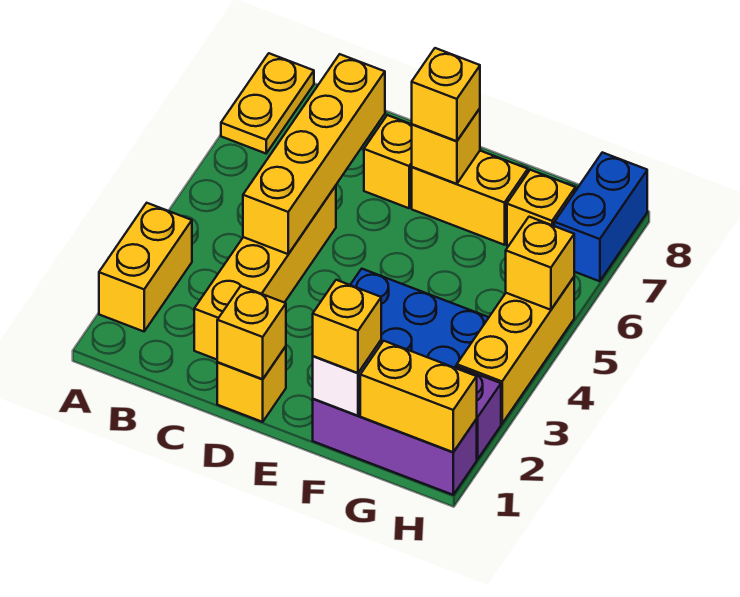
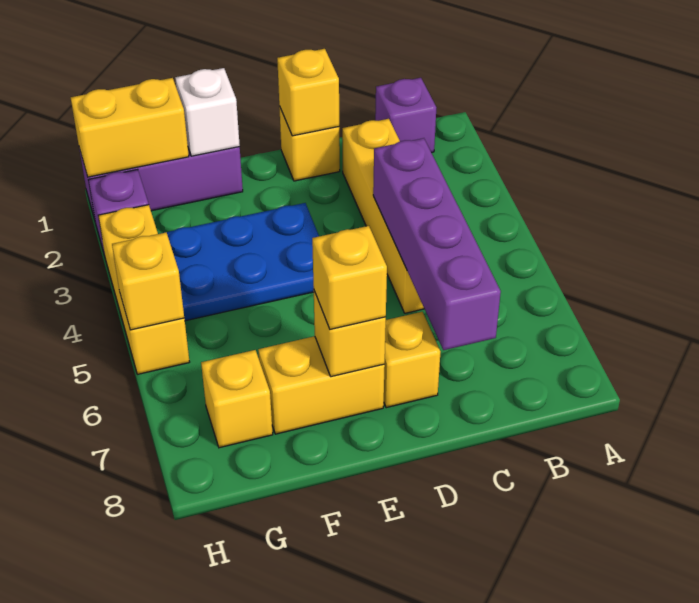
yellow 1x2 brick [99,203,192,331] -> none
yellow 1x2 plate [221,53,314,153] -> none
none -> purple 1x1 brick [375,78,436,153]
yellow 1x4 brick [243,54,385,254] -> purple 1x4 brick [373,138,501,350]
yellow 1x1 brick [313,280,381,373] -> none
blue 1x2 brick [554,152,647,281] -> none

